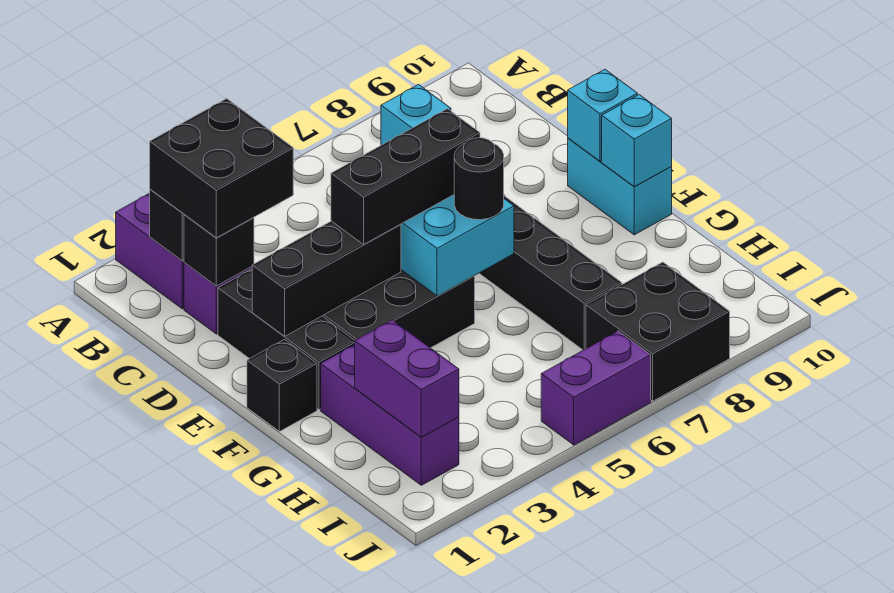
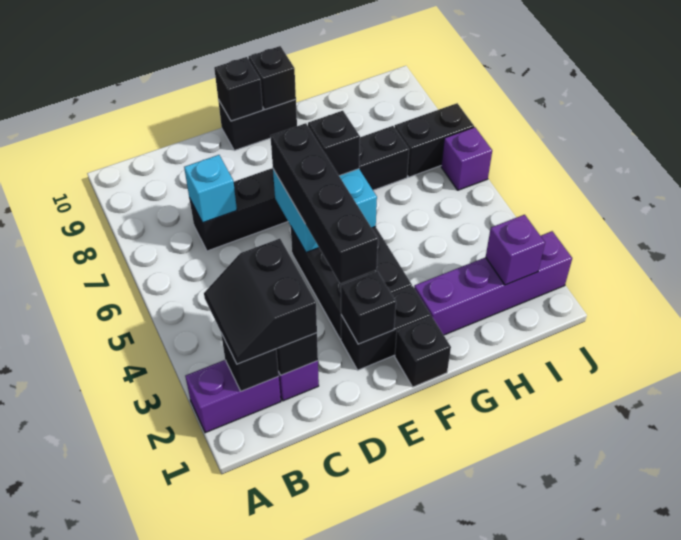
black 2x2 brick [150,99,293,238] -> black 2x2 slope [204,239,317,364]
black 1x3 brick [218,269,355,410] -> black 1x2 brick [341,286,431,370]
black 1x3 brick [252,221,401,336] -> black 1x1 brick [341,271,396,344]
black 1x3 brick [331,109,480,244] -> black 1x4 brick [270,123,378,283]
cyan 1x2 brick [568,138,672,235] -> black 1x2 brick [218,99,297,150]
cyan 1x1 brick [568,70,638,161] -> black 1x1 brick [214,57,263,121]
black 1x1 round brick [454,138,504,220] -> black 1x1 brick [308,111,360,176]
cyan 1x1 brick [602,95,672,187] -> black 1x1 brick [249,46,296,110]
purple 1x3 brick [321,345,459,485] -> purple 1x4 brick [414,231,572,335]
purple 1x2 brick [355,320,459,437] -> purple 1x1 brick [486,215,545,285]
black 2x2 brick [586,262,730,401] -> black 1x2 brick [395,103,474,177]
purple 1x2 brick [541,331,651,445] -> purple 1x1 brick [441,127,492,190]

